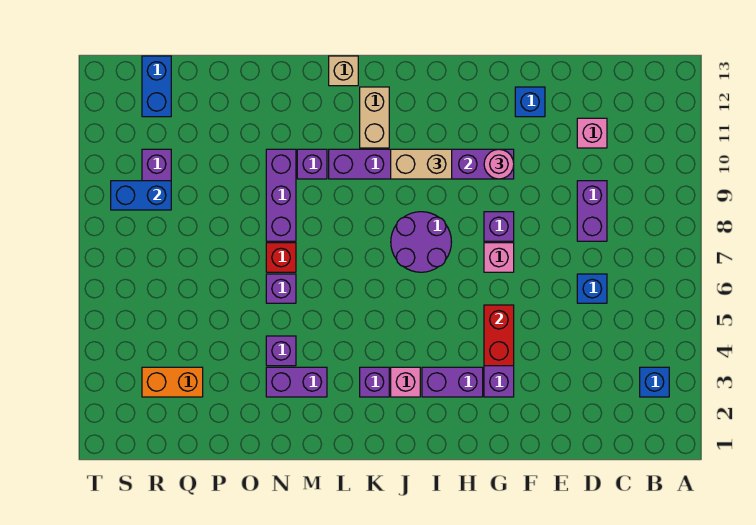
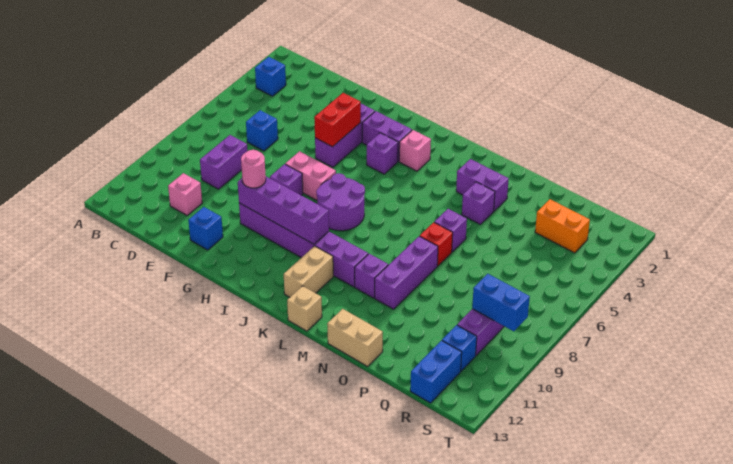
pink 1x1 brick [484,243,514,272] -> pink 1x2 brick [285,151,336,200]
tan 1x2 brick [391,149,452,179] -> tan 1x2 brick moved to [327,309,383,366]
purple 1x1 brick [360,367,389,397] -> purple 1x1 brick moved to [367,133,398,174]
none -> blue 1x1 brick [442,325,477,371]

